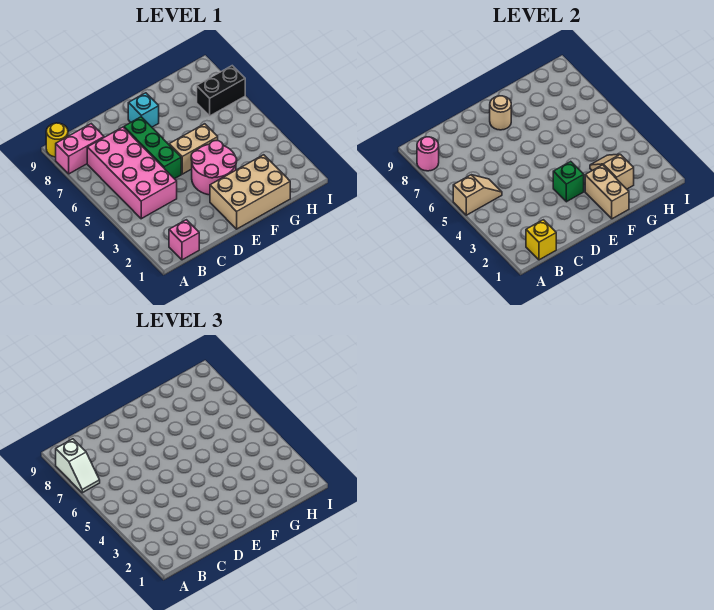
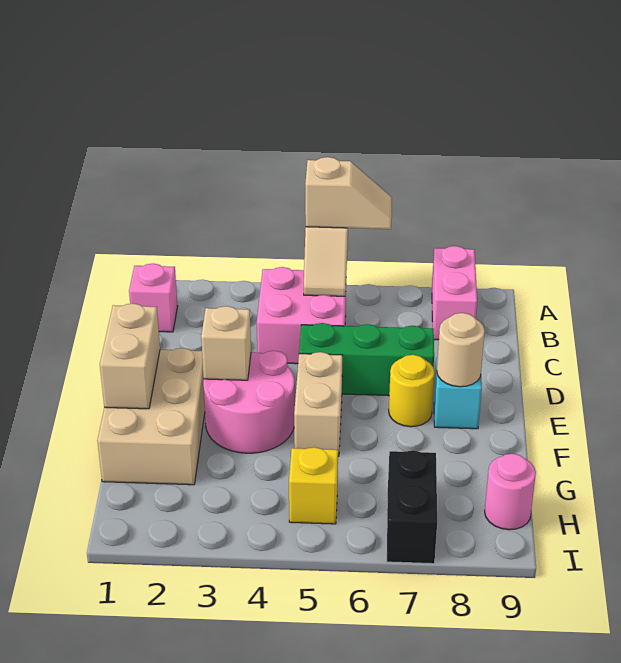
white 1x2 slope [56,439,100,493] -> none
pink 1x1 round brick [417,137,439,171] -> pink 1x1 round brick moved to [485,454,536,530]
yellow 1x1 round brick [46,123,68,157] -> yellow 1x1 round brick moved to [389,355,434,427]
yellow 1x1 brick [526,220,556,260] -> yellow 1x1 brick moved to [289,447,338,524]
pink 2x4 brick [87,127,177,219] -> pink 2x2 brick [257,267,346,364]
green 1x1 brick [553,161,584,202] -> tan 1x1 brick [201,306,251,380]
tan 1x2 brick [585,165,629,219] -> tan 1x2 brick turned to [100,304,160,409]
tan 1x2 slope [590,154,634,189] -> tan 1x2 slope moved to [305,157,392,229]

